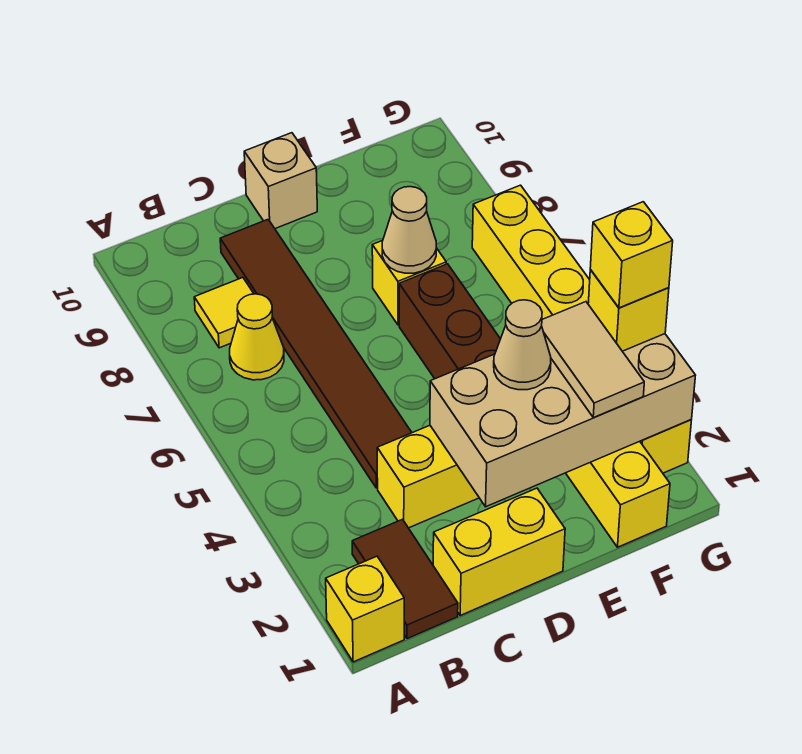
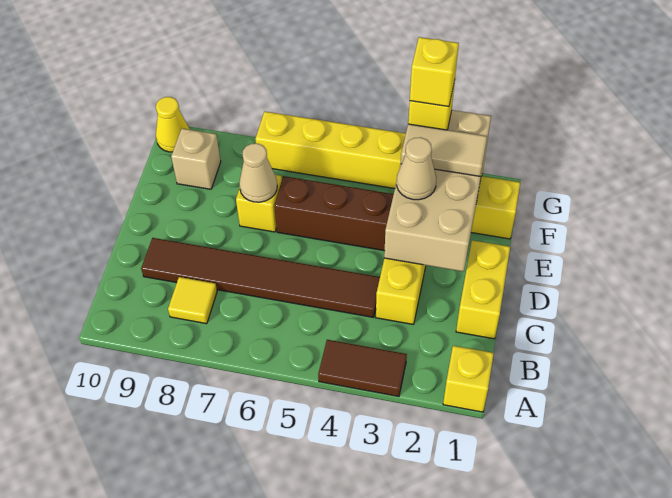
brown 1x2 tile [352,519,458,639] -> brown 1x2 tile moved to [318,340,407,396]
yellow 1x1 cone [230,294,284,380] -> yellow 1x1 cone moved to [156,97,190,152]
tan 1x1 brick [244,133,317,229] -> tan 1x1 brick moved to [171,129,221,189]

